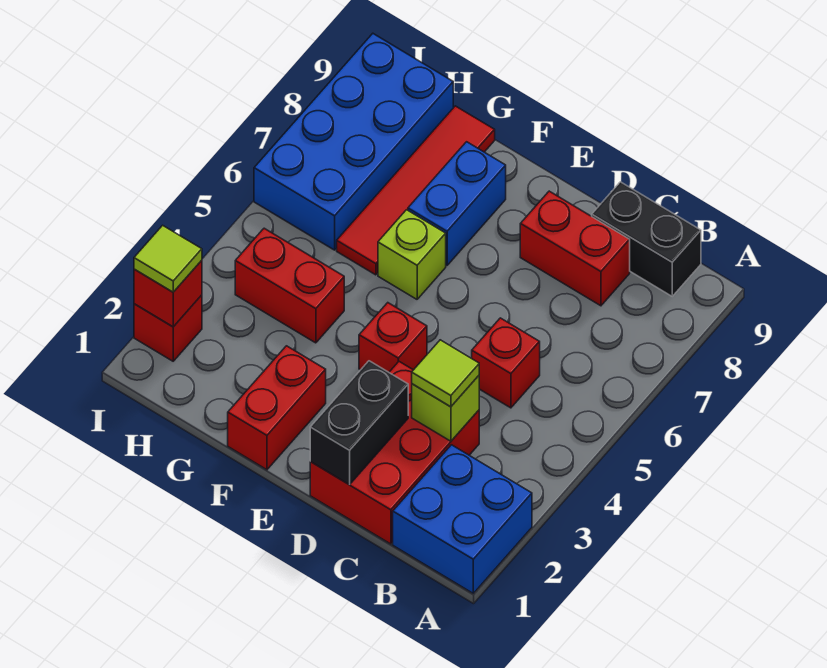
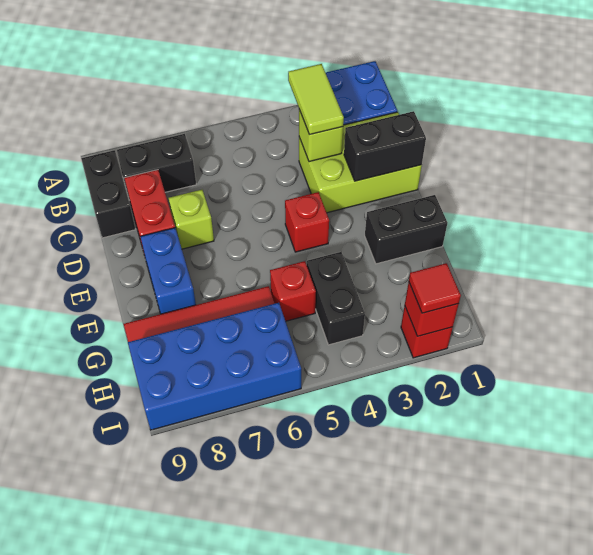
none -> black 1x2 brick [117,134,196,193]
red 2x3 brick [310,362,479,544] -> lime 2x3 brick [299,112,422,213]
lime 1x1 tile [412,340,479,407] -> lime 1x2 tile [288,64,344,135]
red 1x1 brick [472,318,540,408] -> red 1x1 brick moved to [270,261,316,321]
red 1x2 brick [228,346,326,470] -> black 1x2 brick [365,195,448,264]
lime 1x1 brick [378,210,446,299] -> lime 1x1 brick moved to [169,190,214,249]
blue 1x2 brick [408,142,506,265] -> blue 1x2 brick turned to [140,228,196,314]
red 1x2 brick [235,228,344,343] -> black 1x2 brick [307,252,365,345]
lime 1x1 tile [134,225,202,292] -> red 1x1 tile [409,263,461,313]

